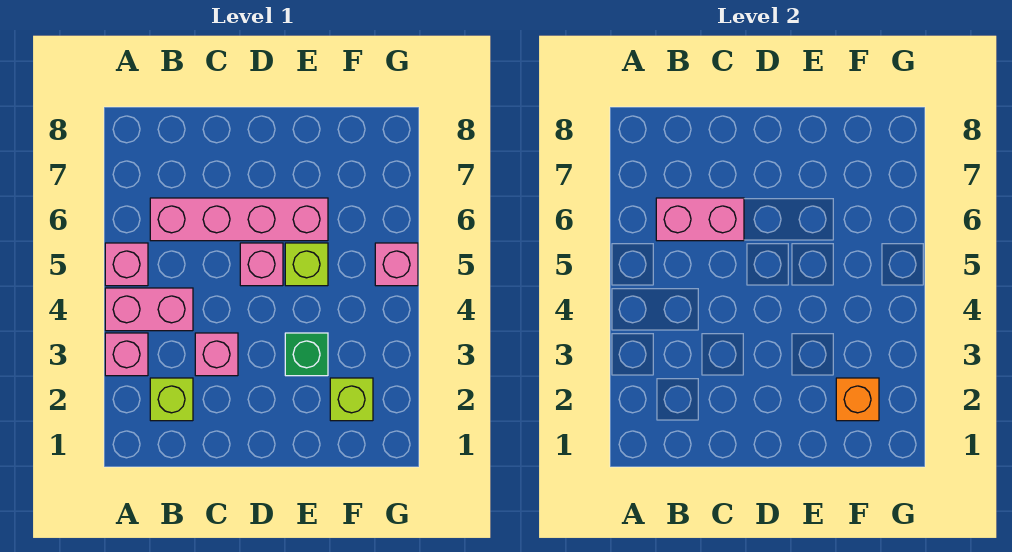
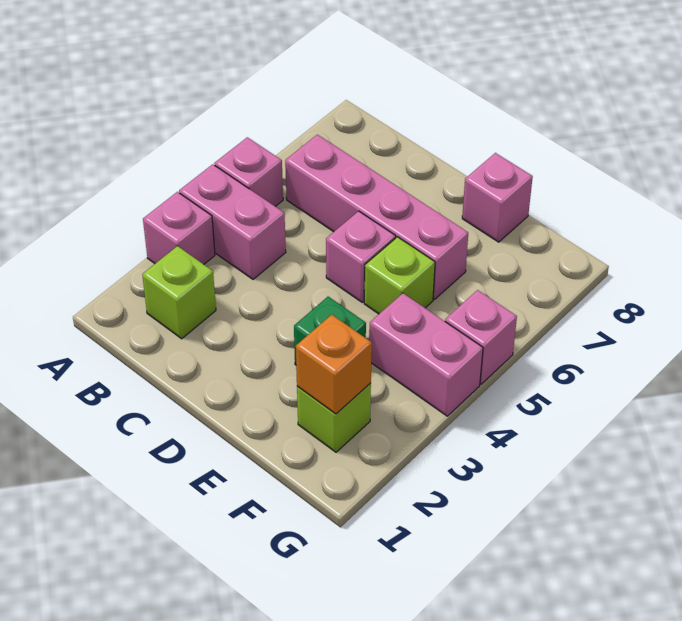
pink 1x2 brick [656,198,744,241] -> pink 1x2 brick moved to [369,293,483,416]
pink 1x1 brick [195,333,238,376] -> pink 1x1 brick moved to [462,153,533,242]

